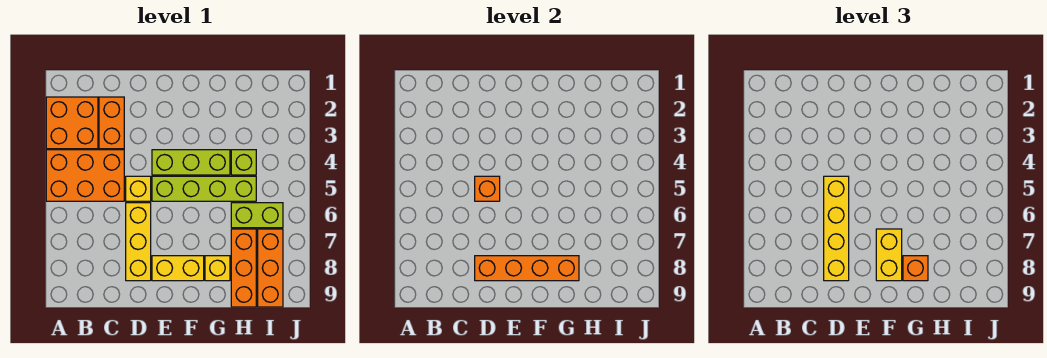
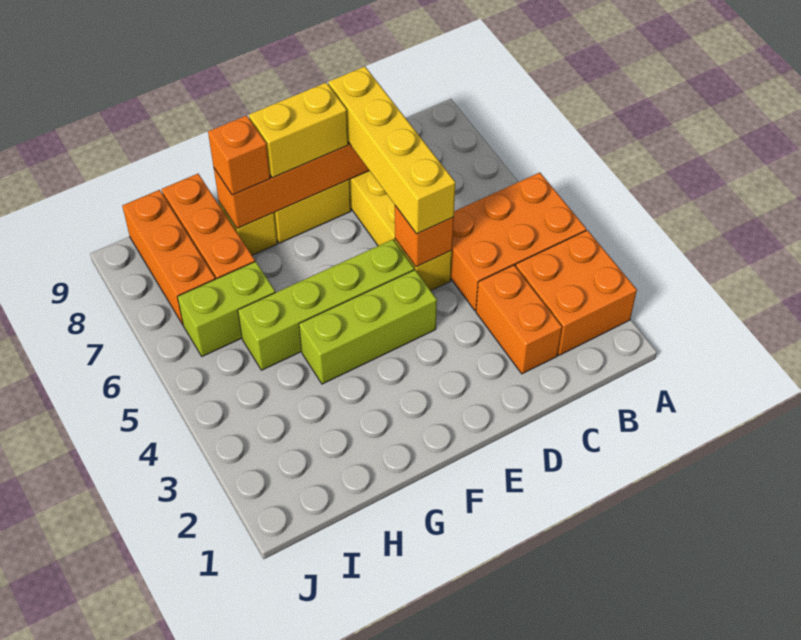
yellow 1x2 brick [876,229,902,281] -> yellow 1x2 brick turned to [249,83,348,178]
lime 1x1 brick [231,150,256,175] -> none

